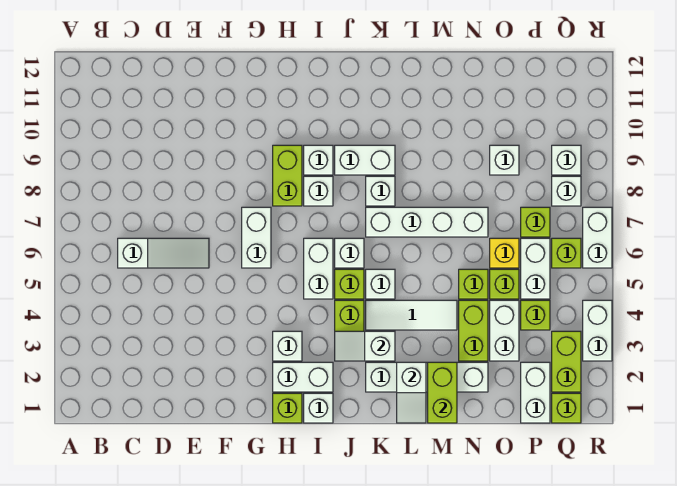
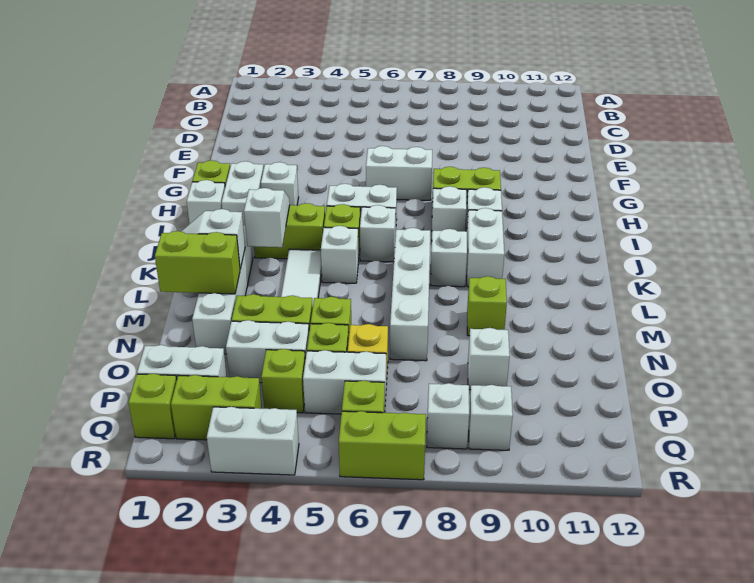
white 1x3 slope [118,238,209,268] -> none
lime 1x1 brick [521,207,550,237] -> lime 1x1 brick moved to [467,276,507,336]
white 1x2 brick [583,207,612,268] -> lime 1x2 brick [339,411,426,480]

